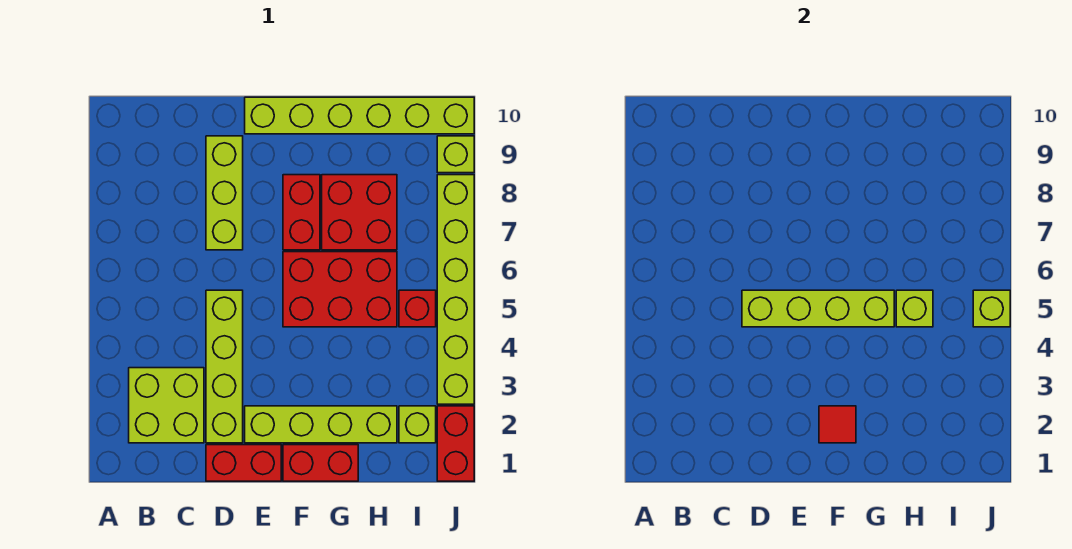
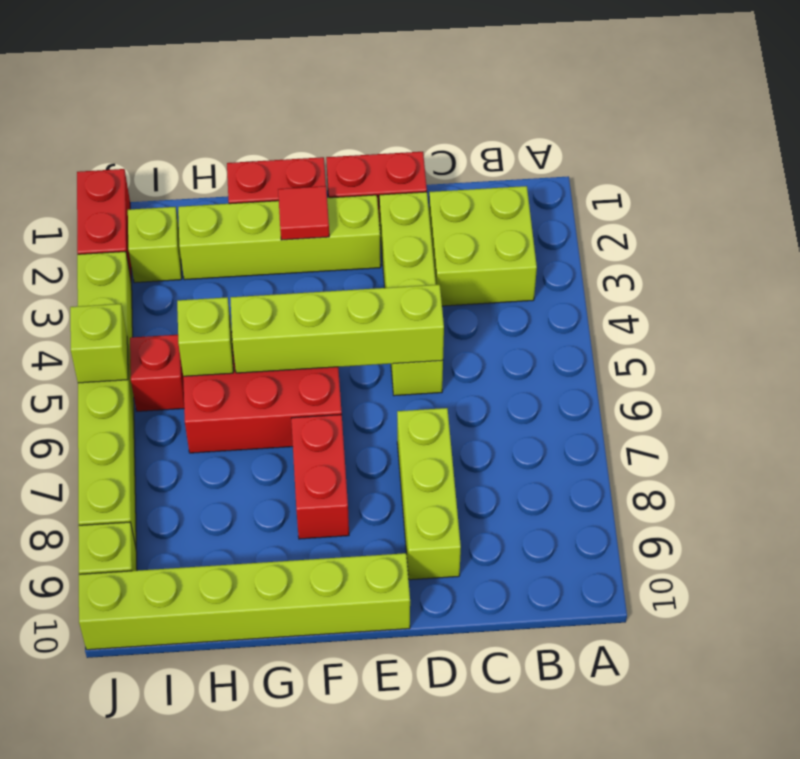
red 2x2 brick [322,175,397,250] -> none

